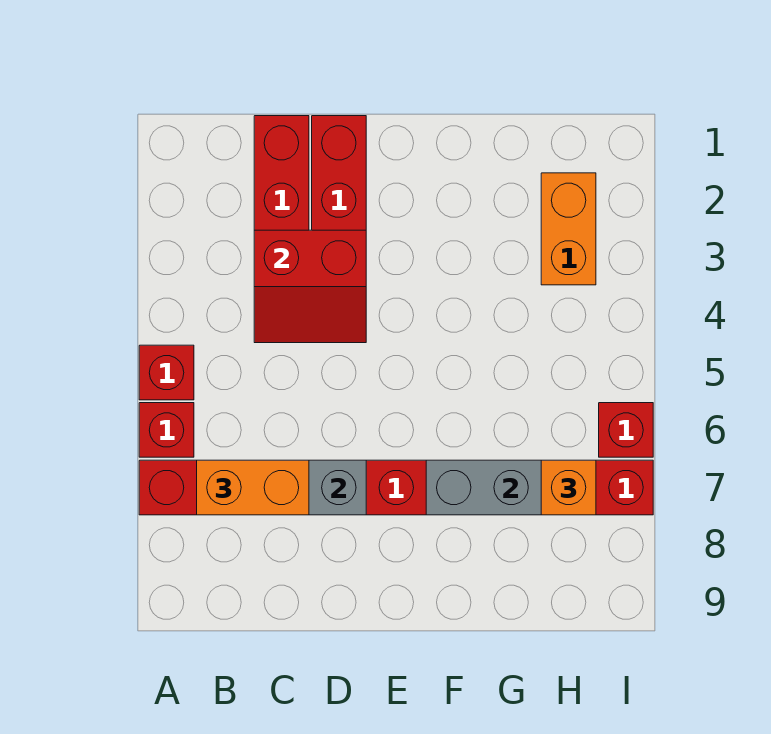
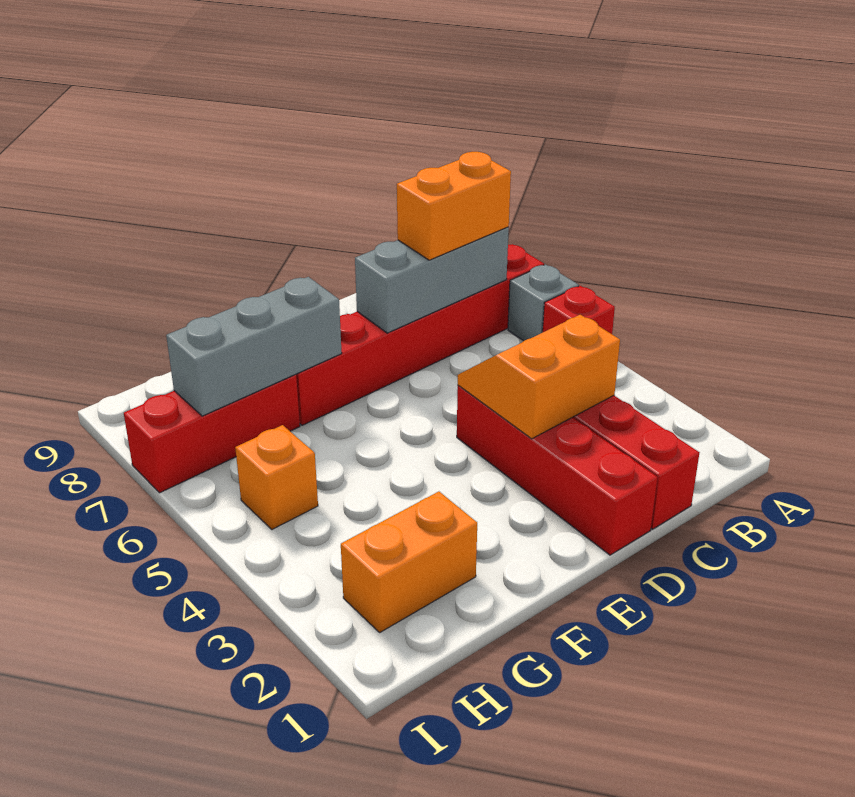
red 1x1 brick [139,403,194,457] -> grey 1x1 brick [508,264,579,341]
red 2x2 slope [254,230,366,343] -> orange 2x2 slope [458,315,620,439]
orange 1x2 brick [541,173,596,285] -> orange 1x2 brick turned to [341,492,477,632]
orange 1x1 brick [541,460,596,515] -> orange 1x1 brick moved to [235,425,318,529]
red 1x1 brick [599,403,653,457] -> none

